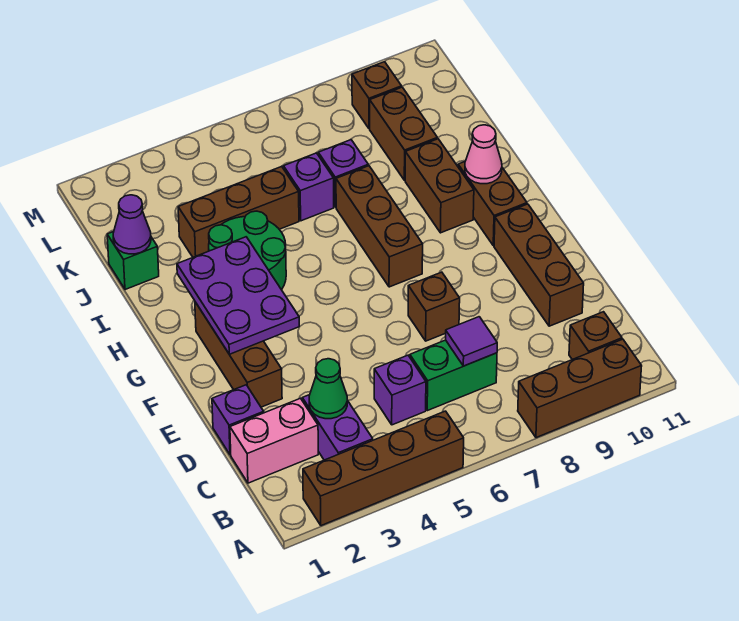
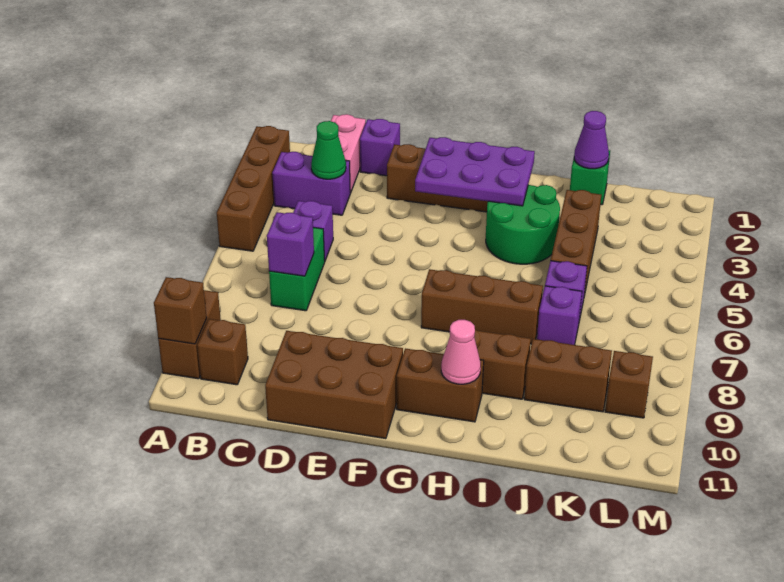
brown 1x3 brick [518,339,642,438] -> brown 1x2 brick [158,290,221,379]
purple 1x1 tile [446,317,497,366] -> purple 1x1 brick [267,212,314,276]
brown 1x3 brick [494,204,584,326] -> brown 2x3 brick [265,331,403,439]
brown 1x1 brick [408,272,460,341] -> brown 1x1 brick moved to [154,277,207,344]

